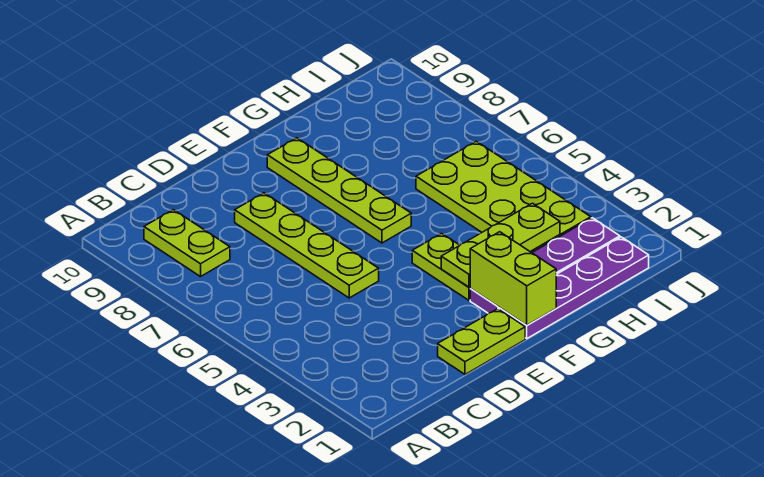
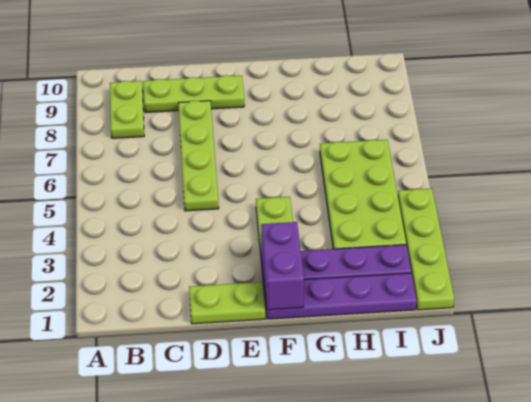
lime 1x2 brick [470,232,556,325] -> purple 1x2 brick [261,222,304,310]
lime 1x3 plate [441,203,560,287] -> lime 1x3 plate moved to [143,75,244,113]
lime 1x4 plate [267,138,411,243] -> lime 1x4 plate moved to [398,189,454,310]

